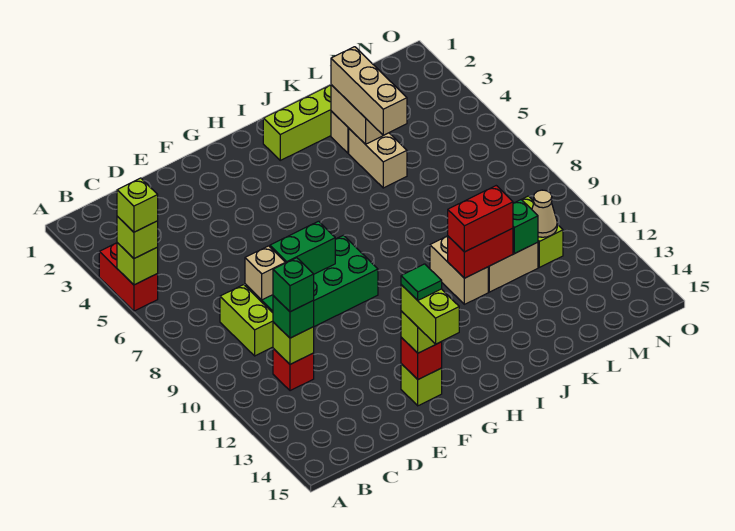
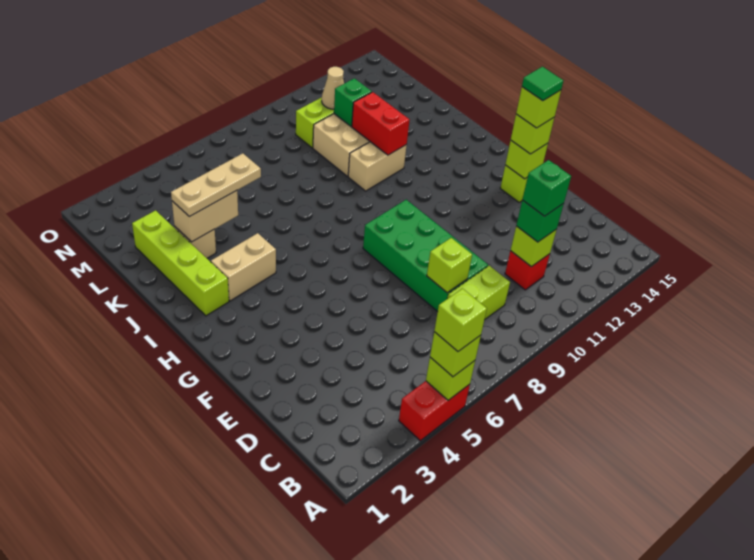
tan 1x1 brick [245,246,285,300] -> lime 1x1 brick [427,238,472,293]
green 1x2 brick [270,221,335,274] -> none
red 1x1 brick [401,337,442,379] -> lime 1x1 brick [505,140,548,179]
lime 1x2 brick [401,285,459,344] -> lime 1x1 brick [516,87,561,128]
red 1x2 brick [448,186,513,252] -> none
tan 1x3 brick [331,47,407,135] -> tan 1x3 plate [171,153,261,217]
tan 1x2 brick [349,129,407,188] -> tan 1x2 brick moved to [211,233,276,301]

